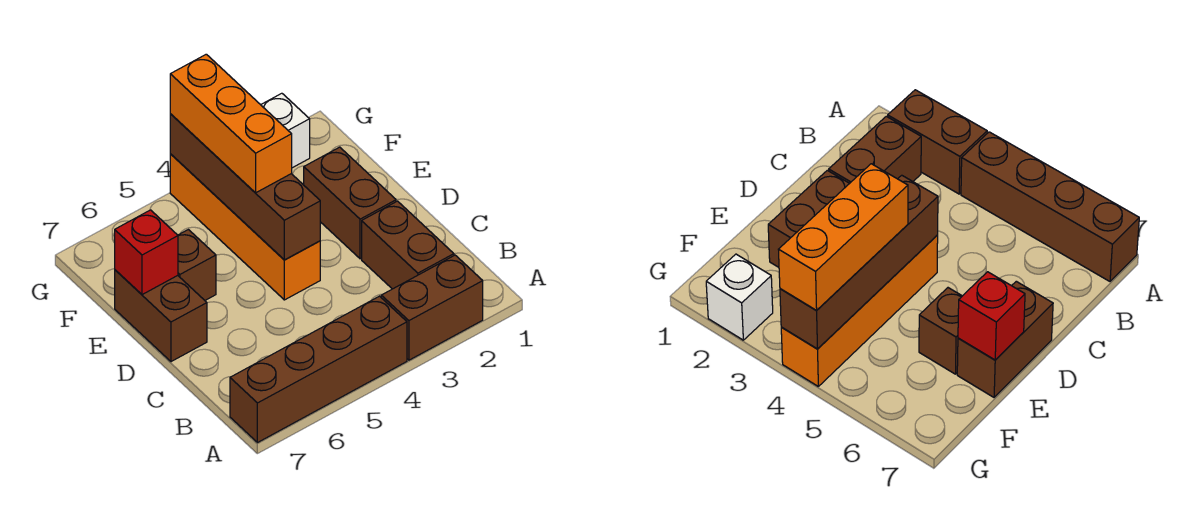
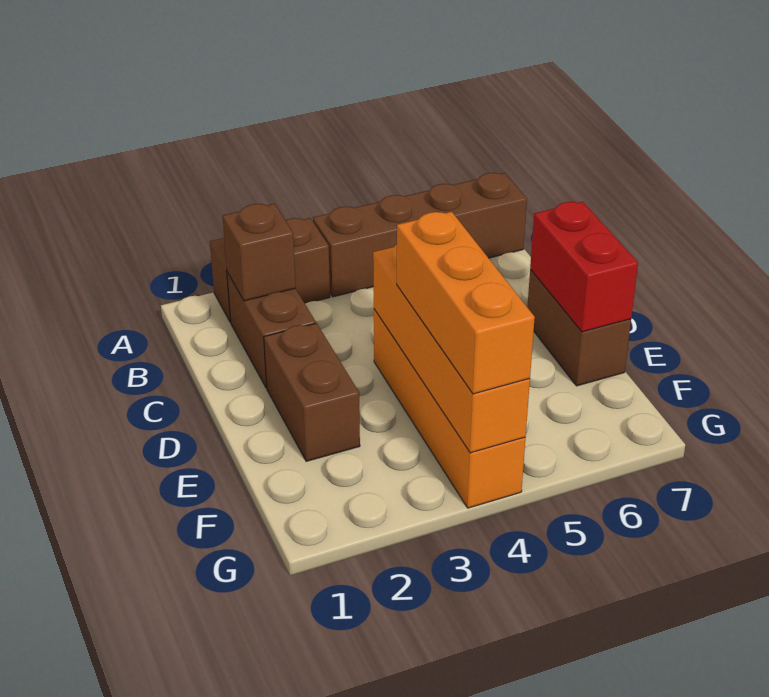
brown 1x4 brick [170,114,320,260] -> orange 1x4 brick [373,245,530,453]
brown 1x1 brick [178,230,216,300] -> brown 1x1 brick moved to [223,204,296,301]
red 1x1 brick [115,210,178,295] -> red 1x2 brick [530,202,638,332]
white 1x1 brick [261,93,310,168] -> none

